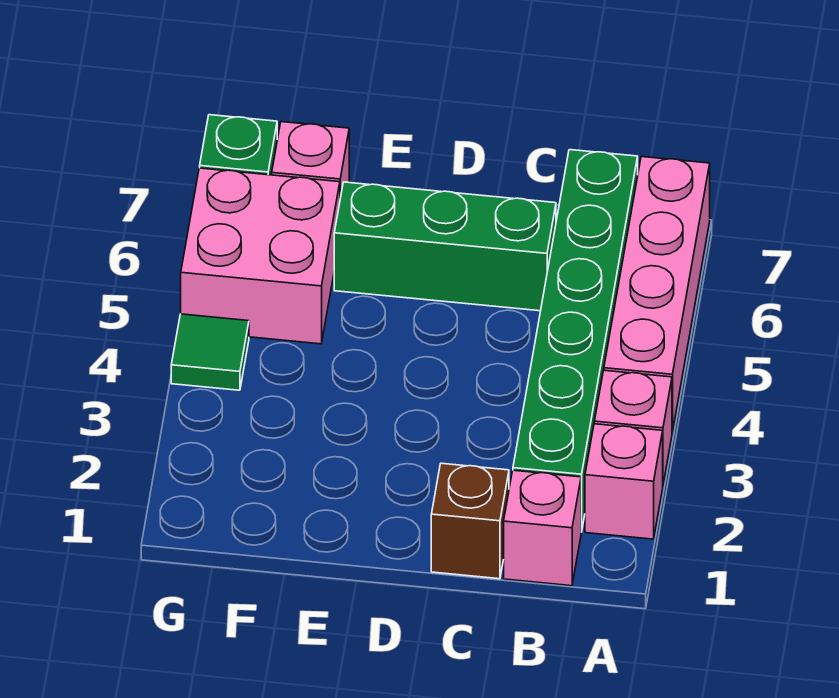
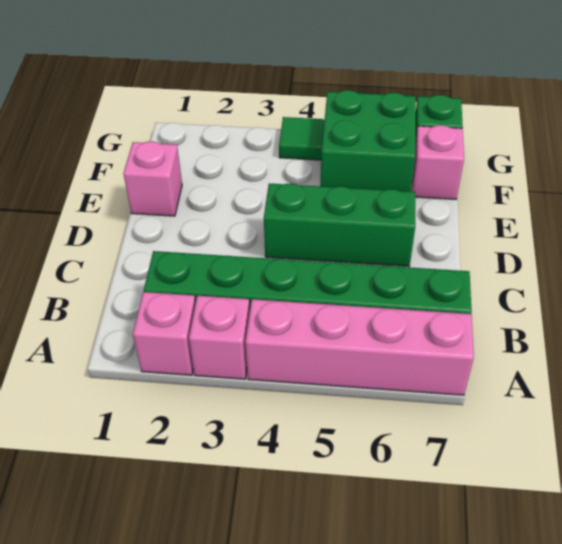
pink 1x1 brick [504,470,581,586] -> pink 1x1 brick moved to [123,141,182,216]
brown 1x1 brick [431,463,509,579] -> none
green 1x3 brick [334,182,556,311] -> green 1x3 brick turned to [264,183,415,267]
pink 2x2 brick [181,168,340,344] -> green 2x2 brick [321,90,416,192]

